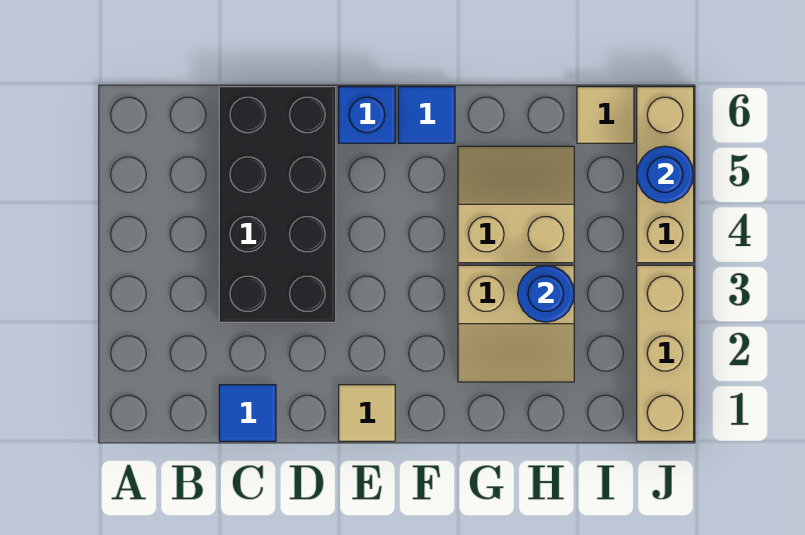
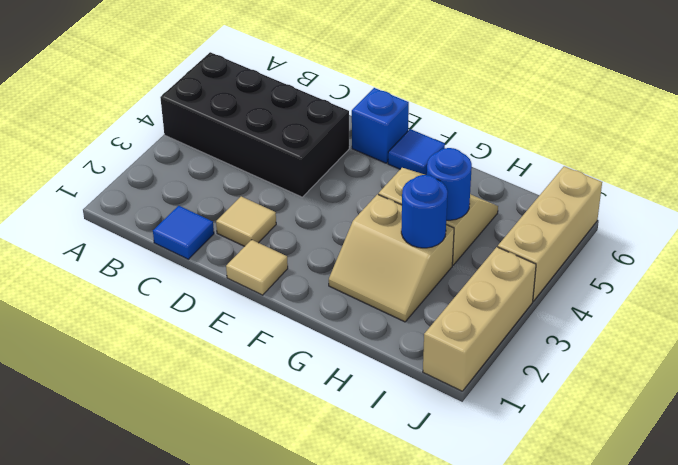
black 2x4 brick [219,87,336,322] -> black 2x4 brick turned to [160,52,349,197]
tan 1x1 tile [577,87,634,143] -> tan 1x1 tile moved to [216,196,276,246]
blue 1x1 round brick [637,146,693,203] -> blue 1x1 round brick moved to [427,148,472,220]

